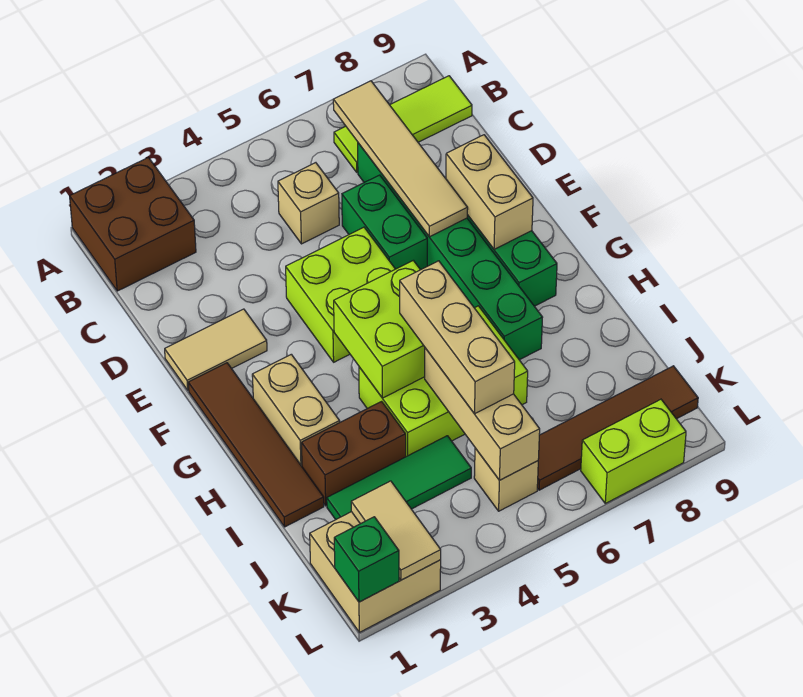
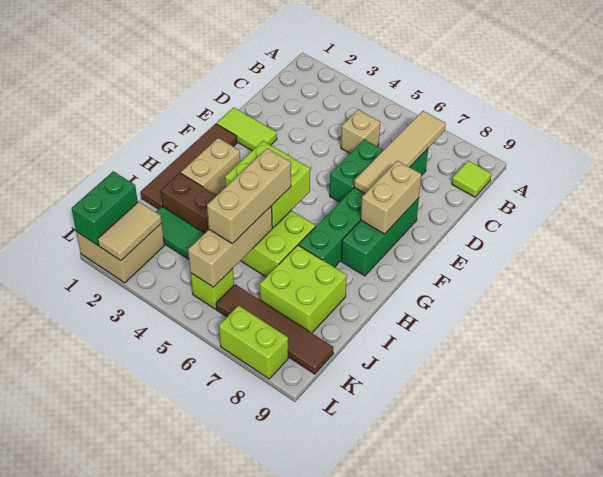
brown 2x2 brick [70,157,196,291] -> none
lime 1x3 tile [334,76,472,172] -> lime 1x1 tile [452,161,491,197]
tan 1x2 tile [165,309,267,390] -> lime 1x2 tile [217,108,277,151]
lime 2x2 brick [286,227,395,362] -> lime 2x2 brick moved to [260,245,347,333]
tan 1x1 brick [474,448,538,511] -> lime 1x1 brick [191,269,234,309]
green 1x1 brick [334,517,399,602] -> green 1x2 brick [72,171,138,245]

